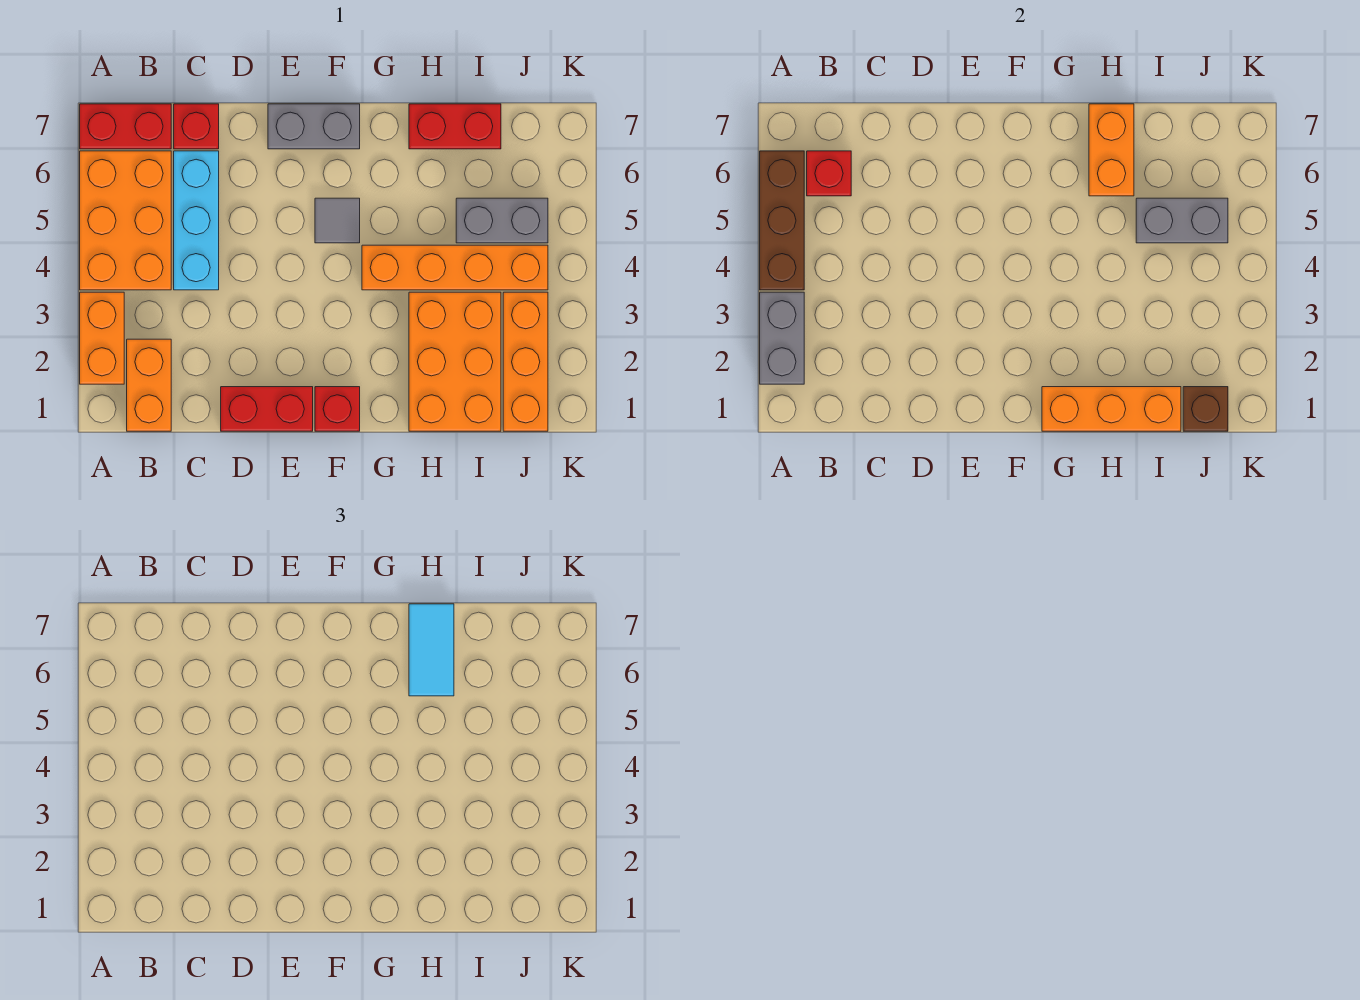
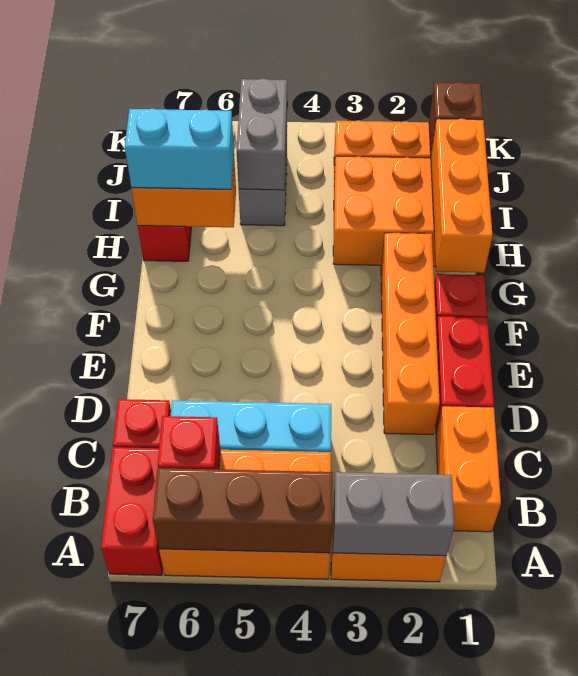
orange 1x2 brick [127,339,171,431] -> orange 1x2 brick turned to [436,406,501,532]
grey 1x2 brick [268,104,360,149] -> none
grey 1x1 tile [315,198,360,243] -> none
orange 1x4 brick [362,245,548,290] -> orange 1x4 brick moved to [381,233,440,435]
cyan 1x2 tile [409,604,454,696] -> cyan 1x2 brick [125,108,234,189]

